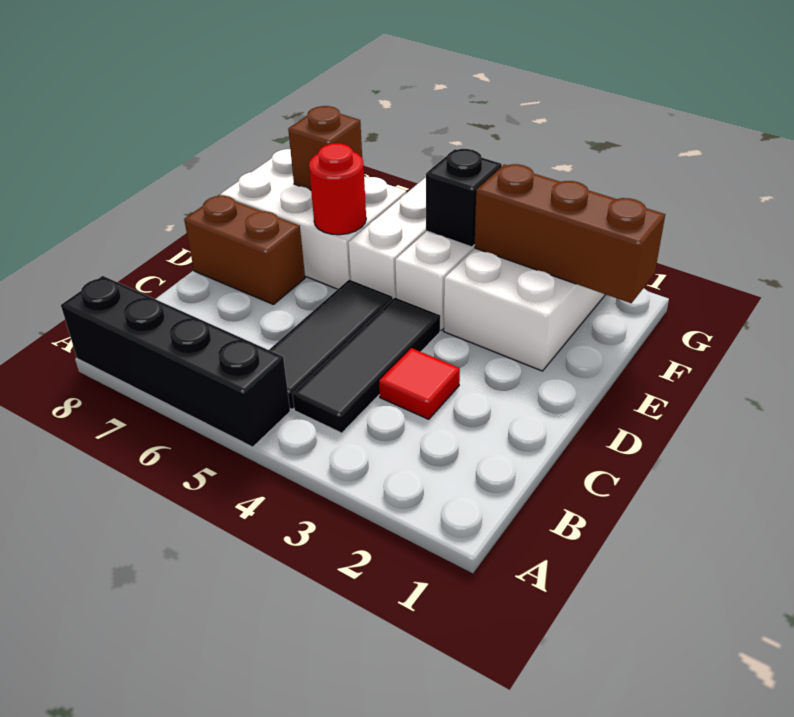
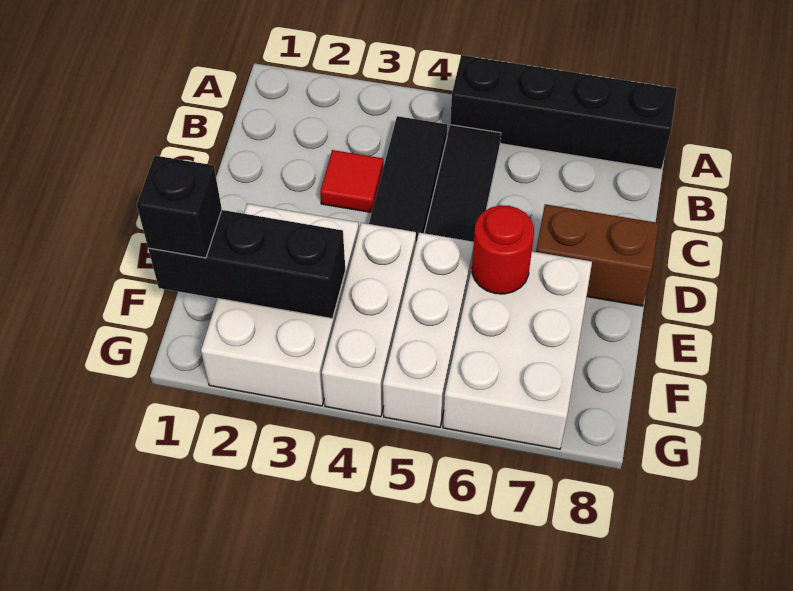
white 2x3 brick [220,149,406,289] -> white 2x3 brick turned to [443,252,592,449]
brown 1x3 brick [474,164,665,303] -> black 1x3 brick [148,210,345,319]
black 1x1 brick [426,149,502,247] -> black 1x1 brick moved to [137,156,222,258]
brown 1x1 brick [288,106,362,190] -> none

